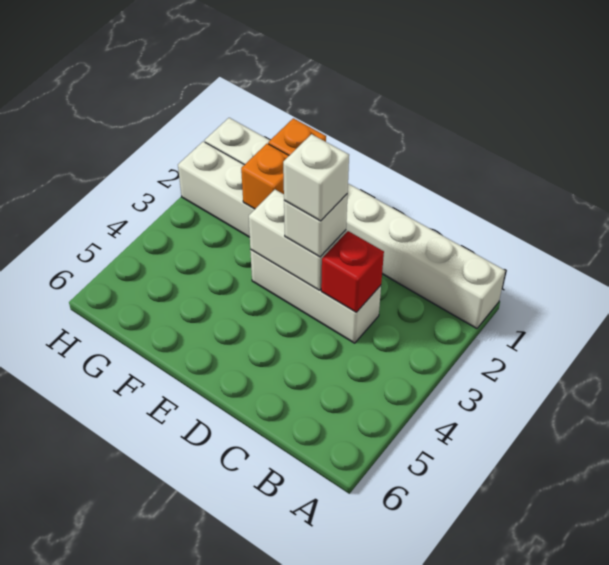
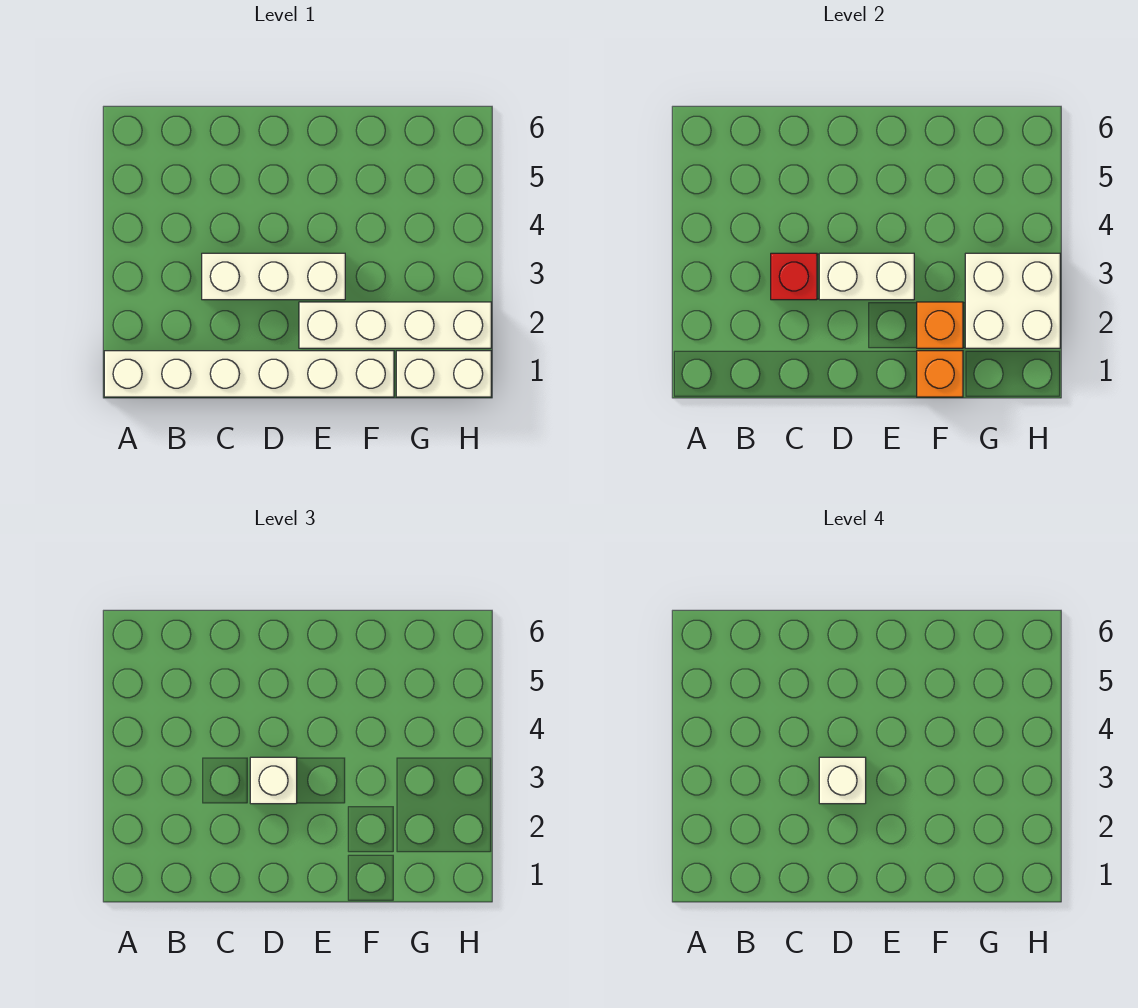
none -> white 2x2 brick [965,253,1060,348]

